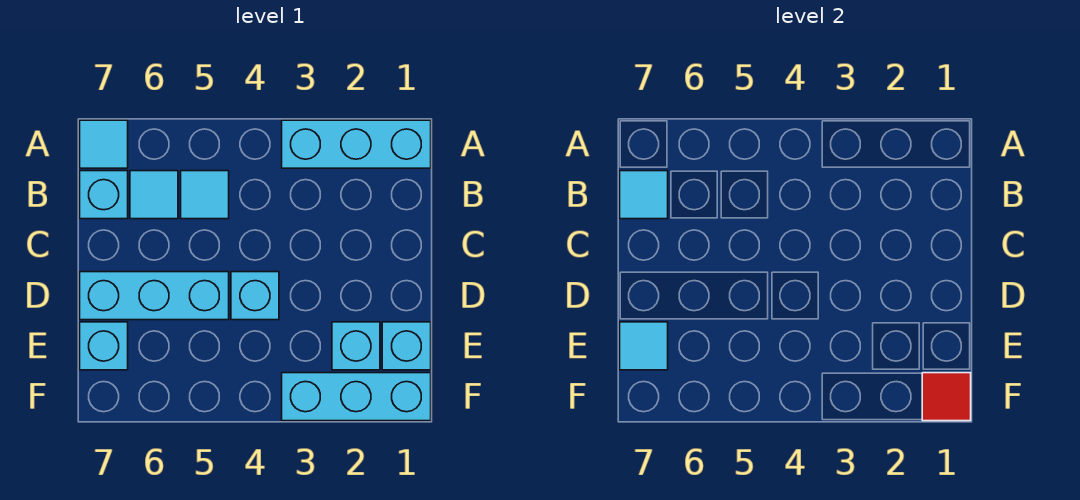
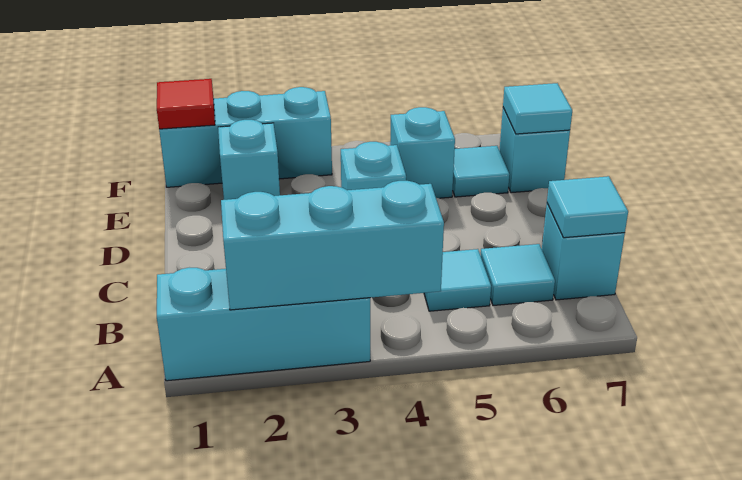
cyan 1x1 tile [80,120,128,168] -> cyan 1x1 tile moved to [453,146,510,197]
cyan 1x3 brick [80,272,229,320] -> cyan 1x3 brick moved to [221,181,444,310]
cyan 1x1 brick [382,322,431,370] -> cyan 1x1 brick moved to [390,107,455,198]

